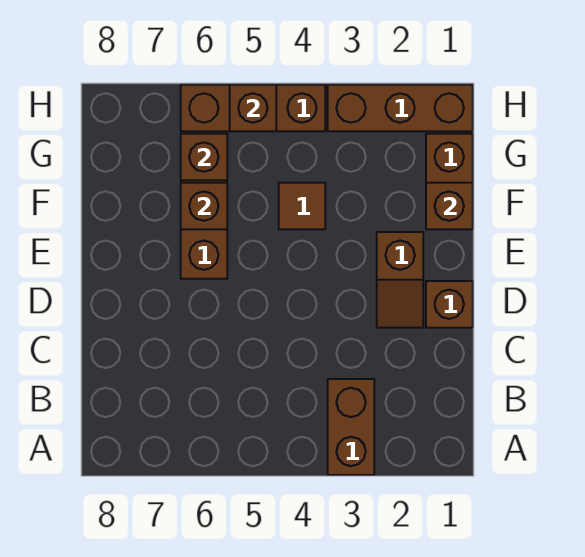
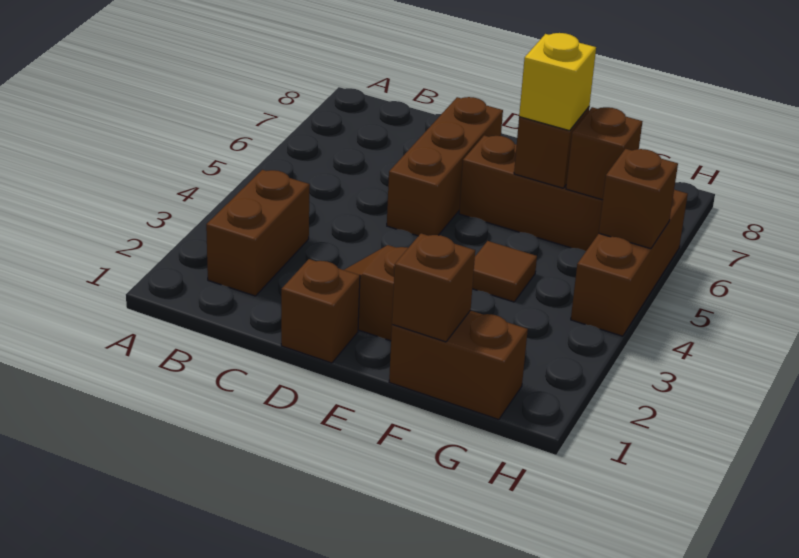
brown 1x2 brick [328,379,374,475] -> brown 1x2 brick turned to [206,170,310,296]
none -> yellow 1x1 brick [519,33,596,131]
brown 1x3 brick [328,85,473,131] -> brown 1x3 brick moved to [387,97,503,236]

